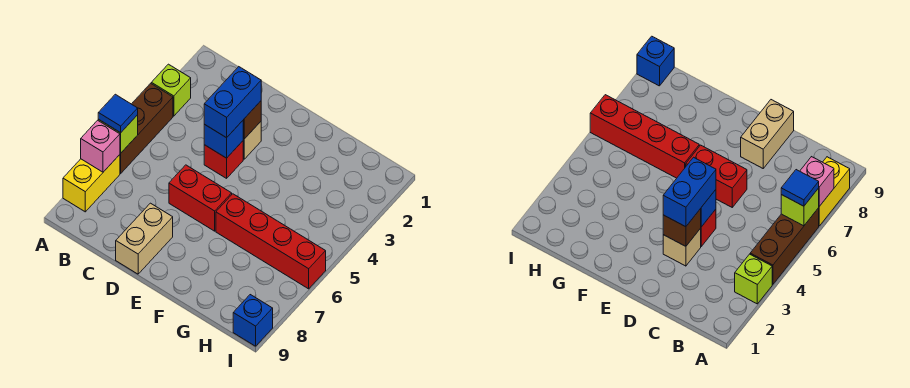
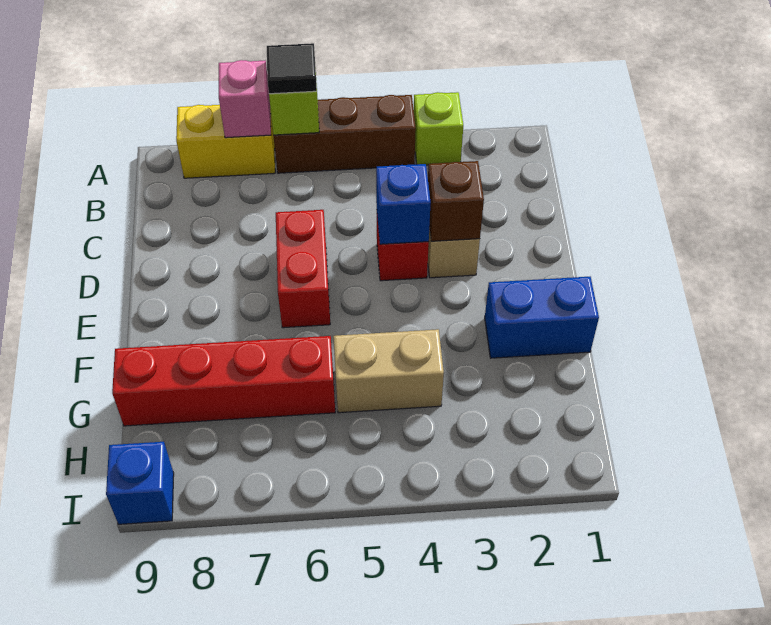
blue 1x1 tile [98,94,138,133] -> black 1x1 tile [267,43,317,94]
blue 1x2 brick [204,67,261,138] -> blue 1x2 brick moved to [485,277,599,358]
tan 1x2 brick [116,203,173,274] -> tan 1x2 brick moved to [333,329,444,413]
red 1x4 brick [216,194,326,289] -> red 1x4 brick turned to [112,336,335,426]

